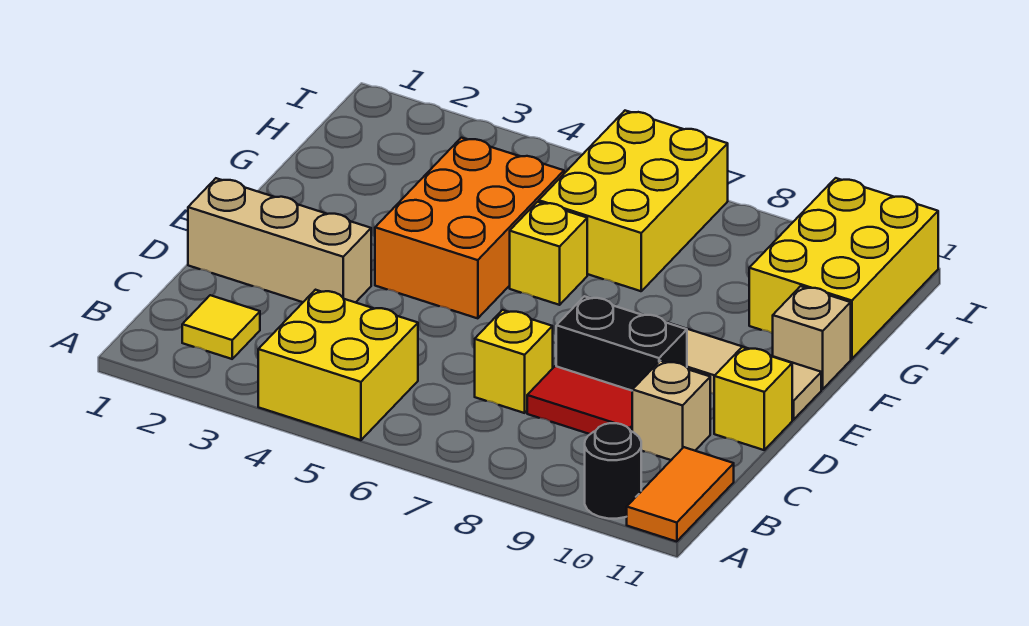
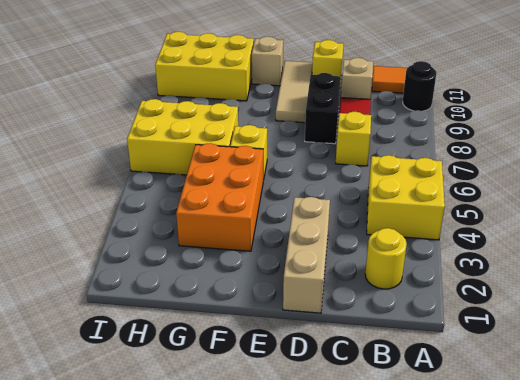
yellow 1x1 tile [182,295,260,359] -> yellow 1x1 round brick [365,228,407,289]
orange 2x3 brick [375,138,564,318] -> orange 2x3 brick turned to [176,143,263,251]

